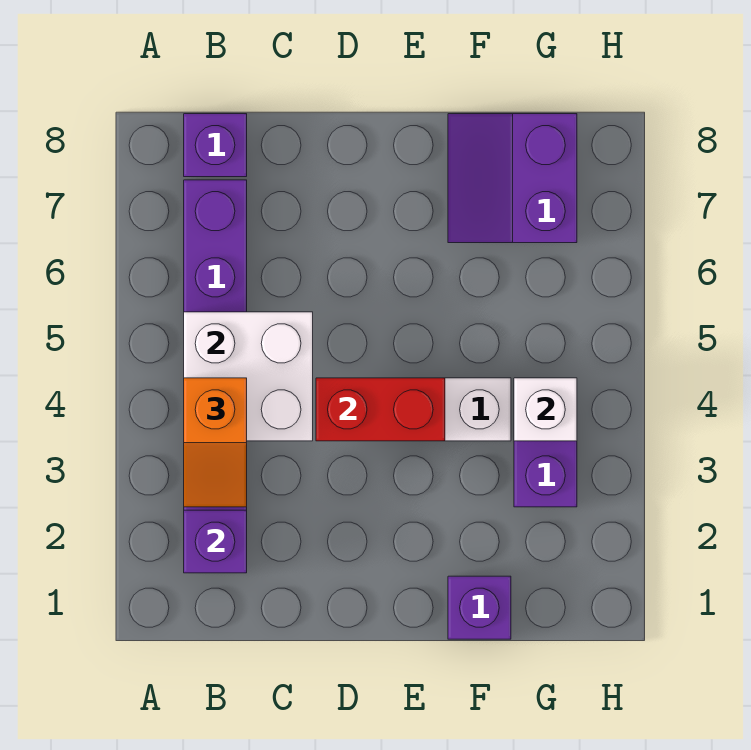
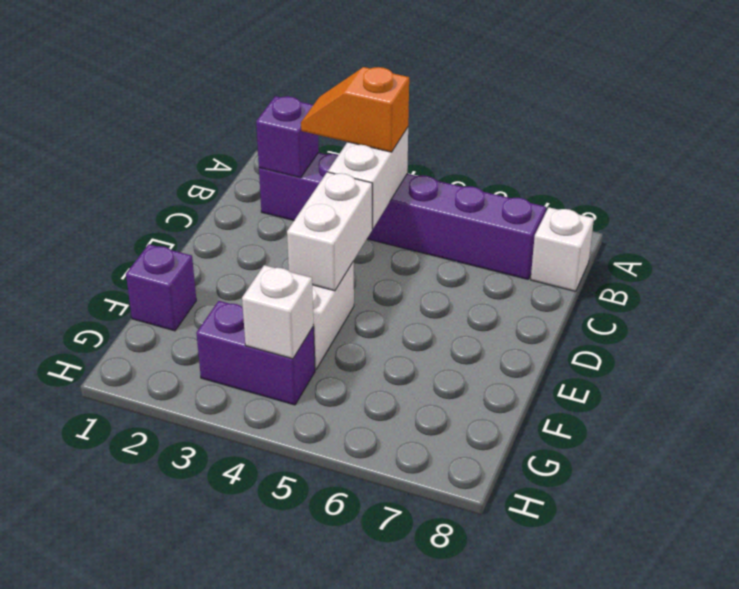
white 2x2 brick [184,312,313,441] -> white 1x2 brick [328,128,408,229]
purple 1x1 brick [184,114,247,177] -> white 1x1 brick [531,207,594,291]
red 1x2 brick [316,378,445,441] -> white 1x2 brick [287,172,372,291]
purple 2x2 slope [448,114,577,243] -> none

